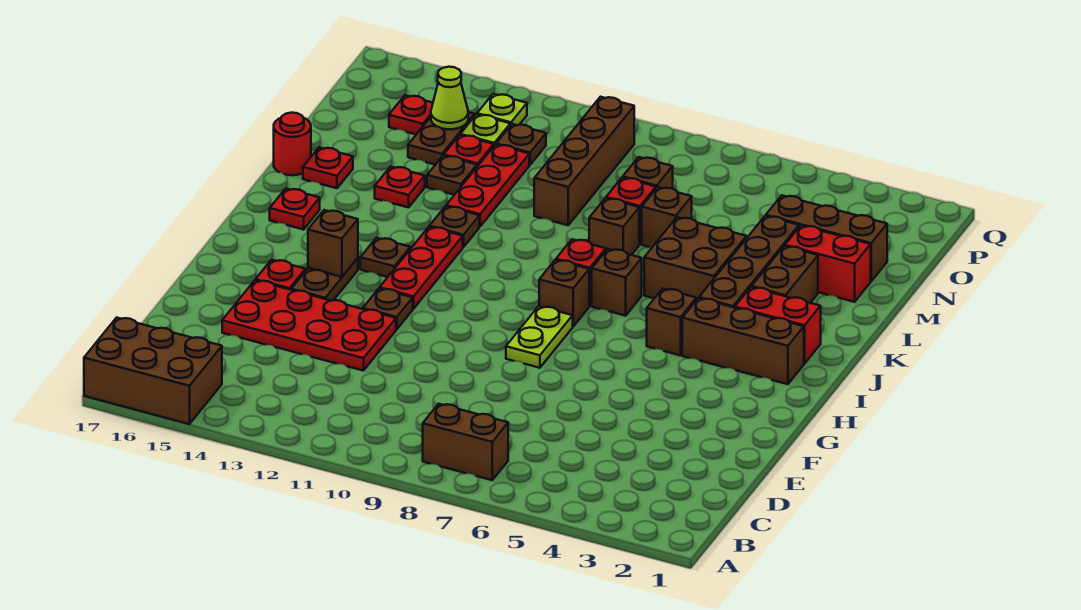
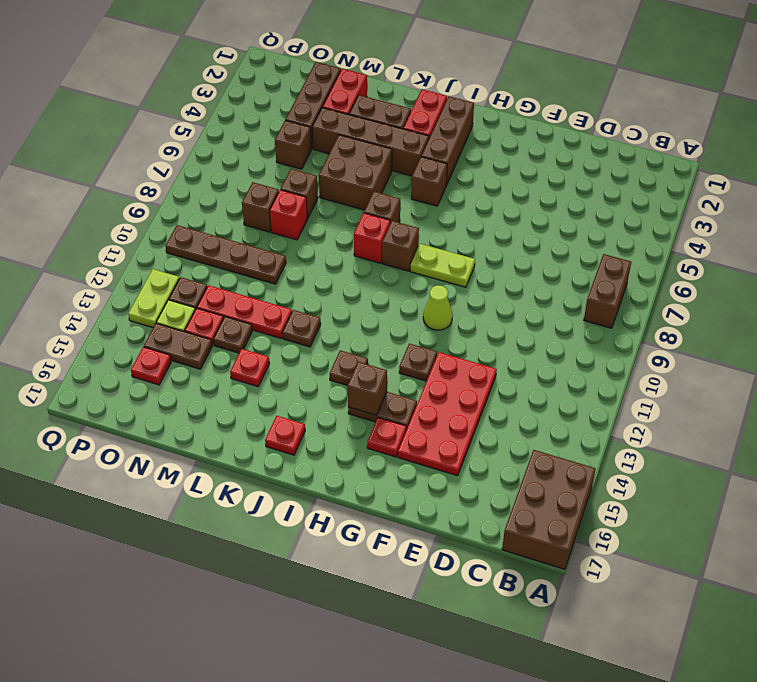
red 1x3 plate [380,227,463,309] -> none
brown 1x1 brick [589,198,639,255] -> brown 1x1 brick moved to [275,120,312,169]
red 1x1 plate [303,147,353,188] -> none
red 1x1 round brick [274,113,311,175] -> none
brown 1x4 brick [534,97,634,225] -> brown 1x4 plate [166,225,286,284]
lime 1x1 cone [431,67,468,129] -> lime 1x1 cone moved to [423,285,453,330]
lime 1x1 plate [477,94,527,126] -> lime 1x2 plate [128,269,179,327]

